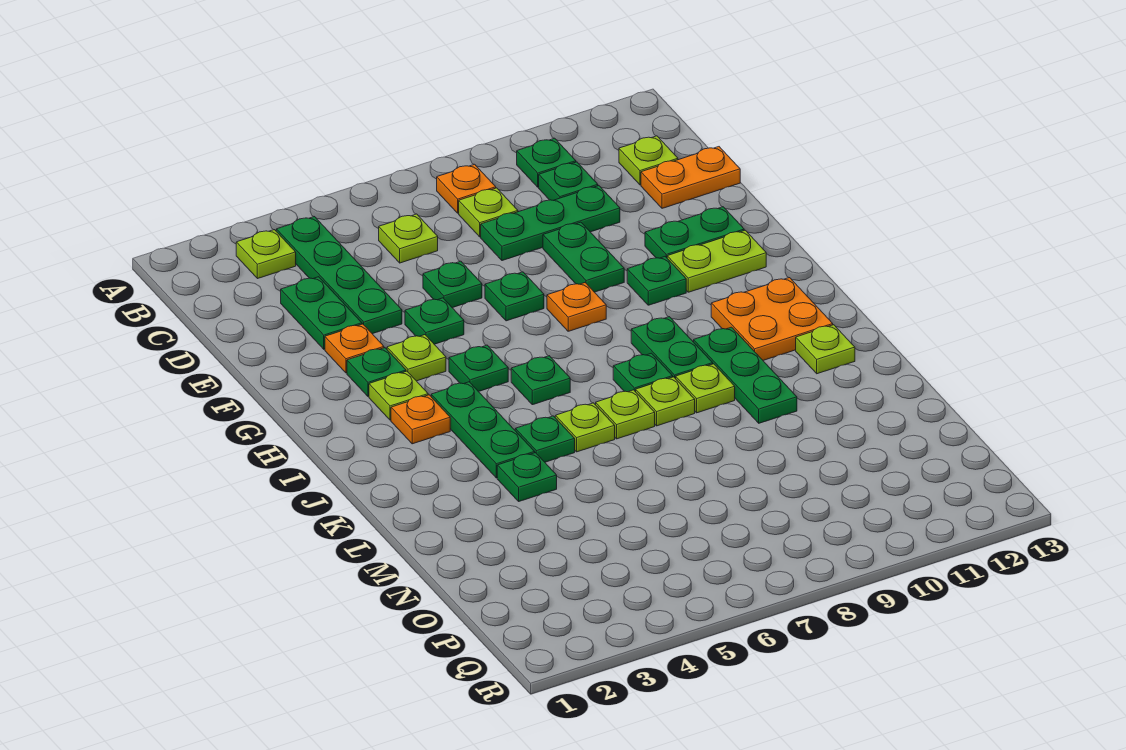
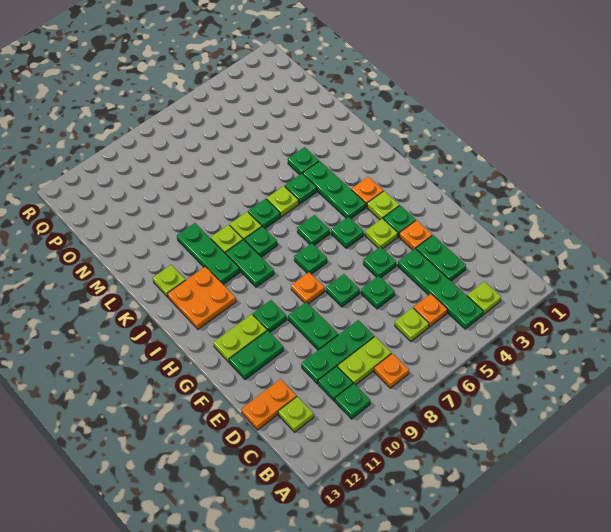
none -> orange 1x1 plate [413,294,447,327]
lime 1x1 plate [459,188,518,237] -> lime 1x2 plate [338,337,391,385]
none -> green 1x1 plate [294,243,327,274]
lime 1x1 plate [596,390,655,439] -> green 1x1 plate [248,199,280,228]

